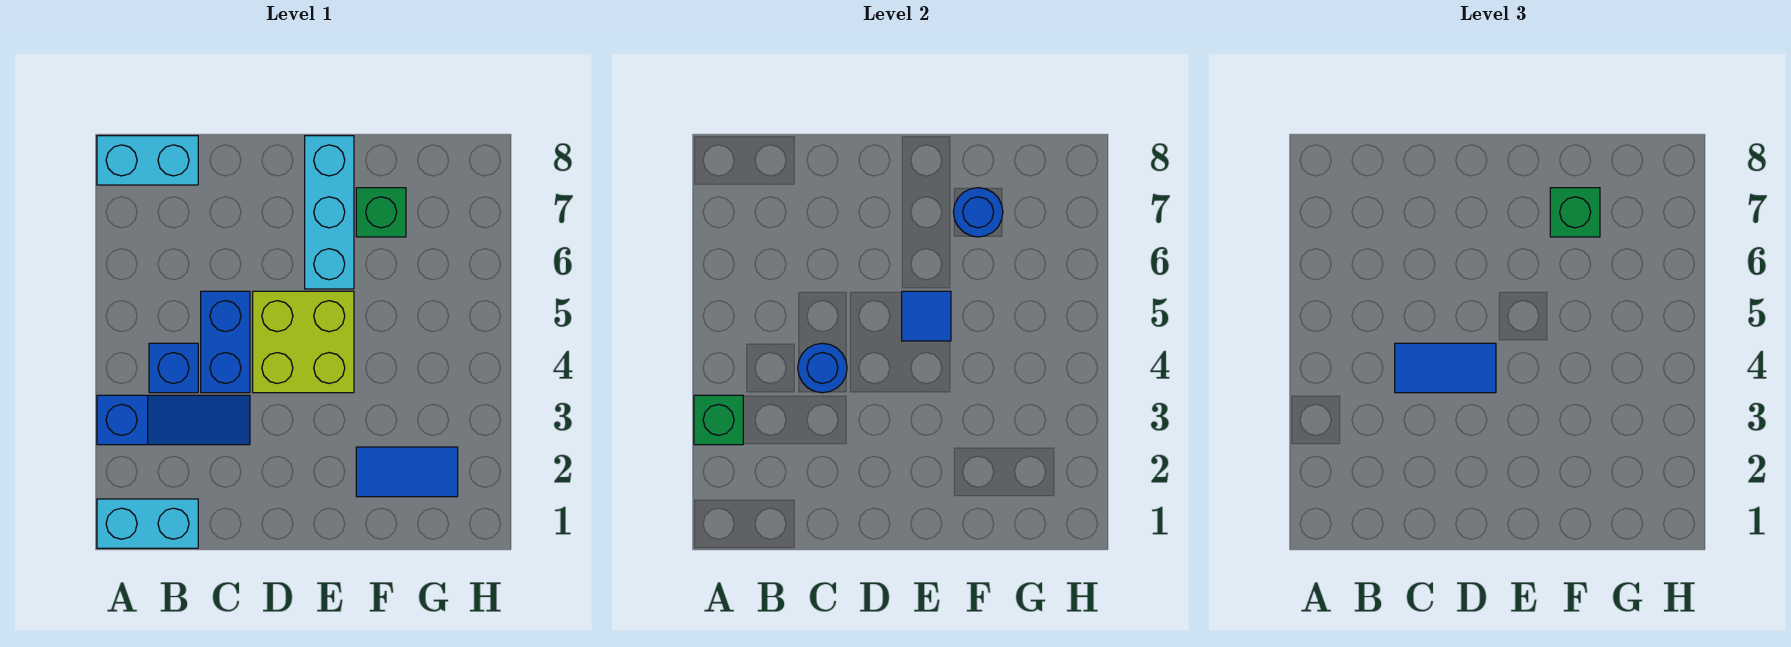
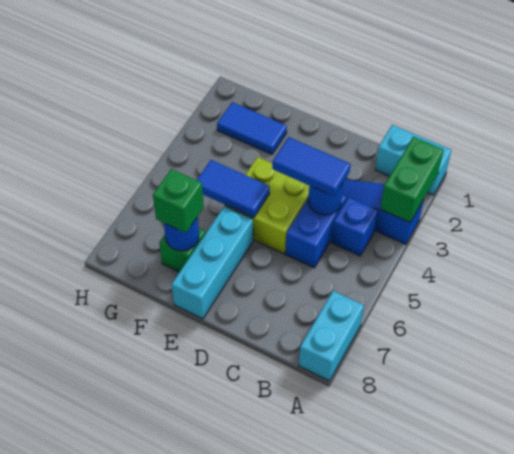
green 1x1 brick [694,395,743,445] -> green 1x2 brick [380,137,444,222]
cyan 1x2 brick [97,136,198,185] -> cyan 1x2 brick turned to [299,291,364,381]
blue 1x1 tile [902,291,951,341] -> blue 1x2 tile [197,160,270,218]

